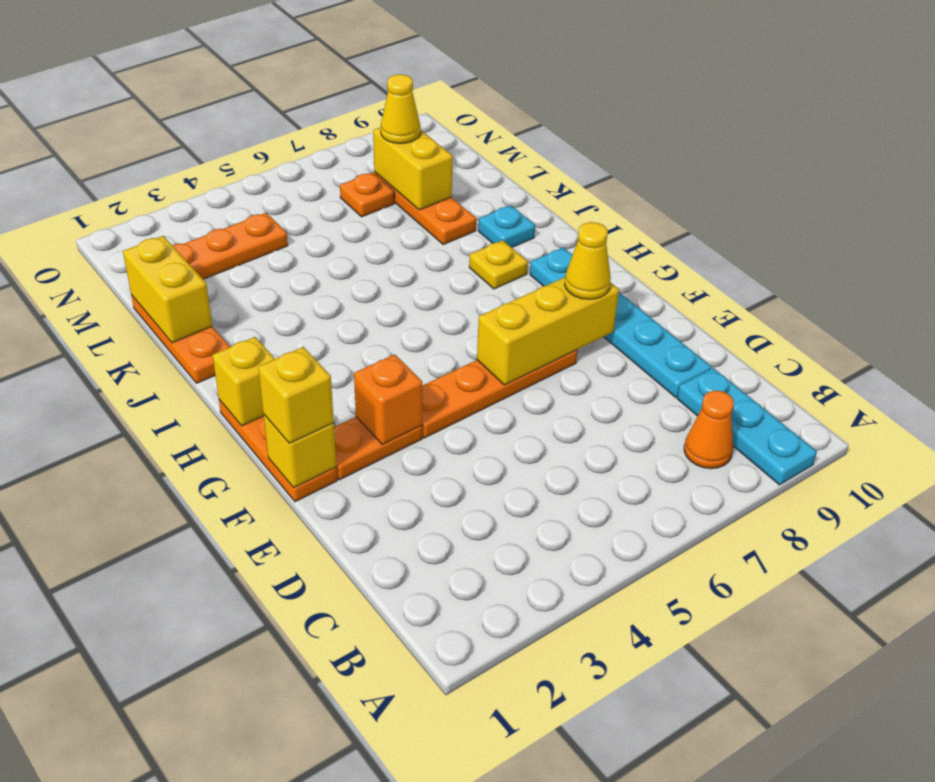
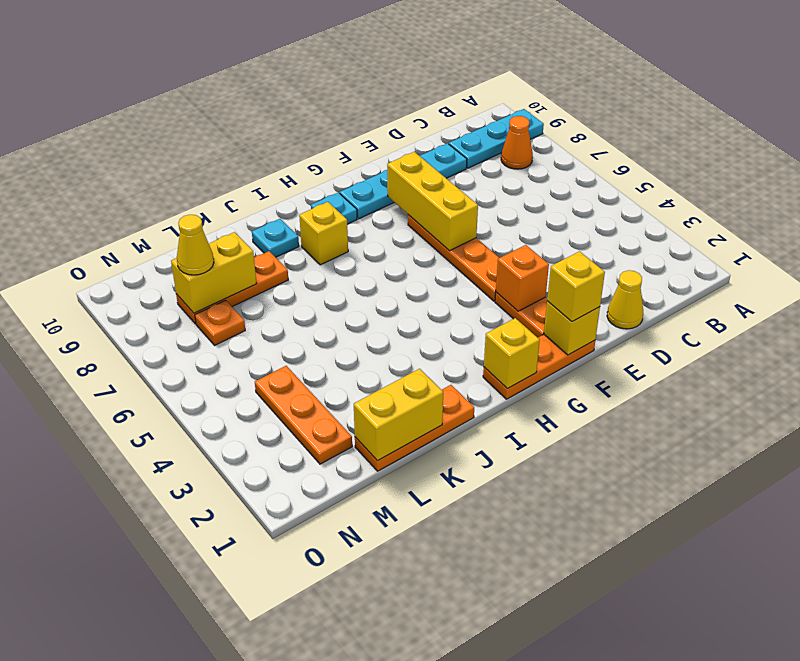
yellow 1x1 cone [565,222,611,299] -> yellow 1x1 cone moved to [607,270,643,329]
yellow 1x1 plate [469,240,528,289] -> yellow 1x1 brick [299,202,348,265]

